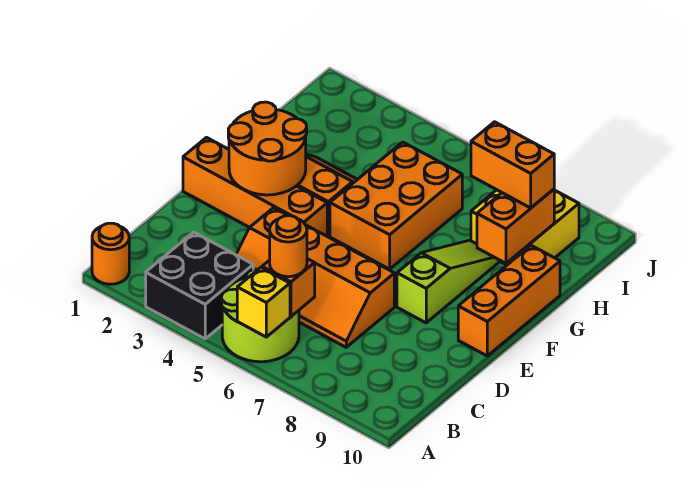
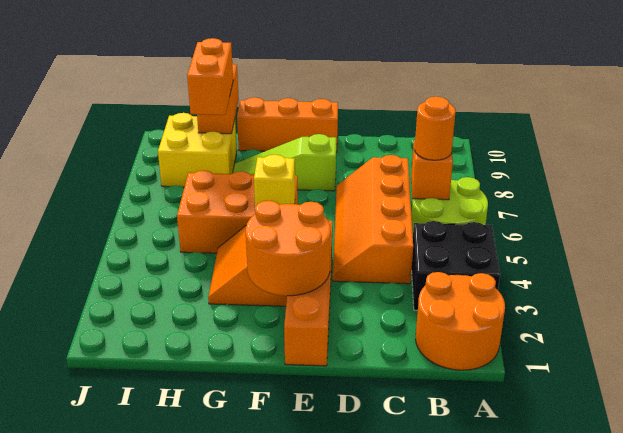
orange 1x1 round brick [92,223,129,284] -> orange 2x2 round brick [416,272,505,370]
yellow 1x1 brick [237,268,290,337] -> yellow 1x1 brick moved to [254,155,295,207]
orange 2x4 slope [236,208,394,347] -> orange 2x4 slope turned to [333,155,413,284]
orange 1x2 brick [477,189,554,263] -> orange 1x2 brick turned to [197,64,239,134]

